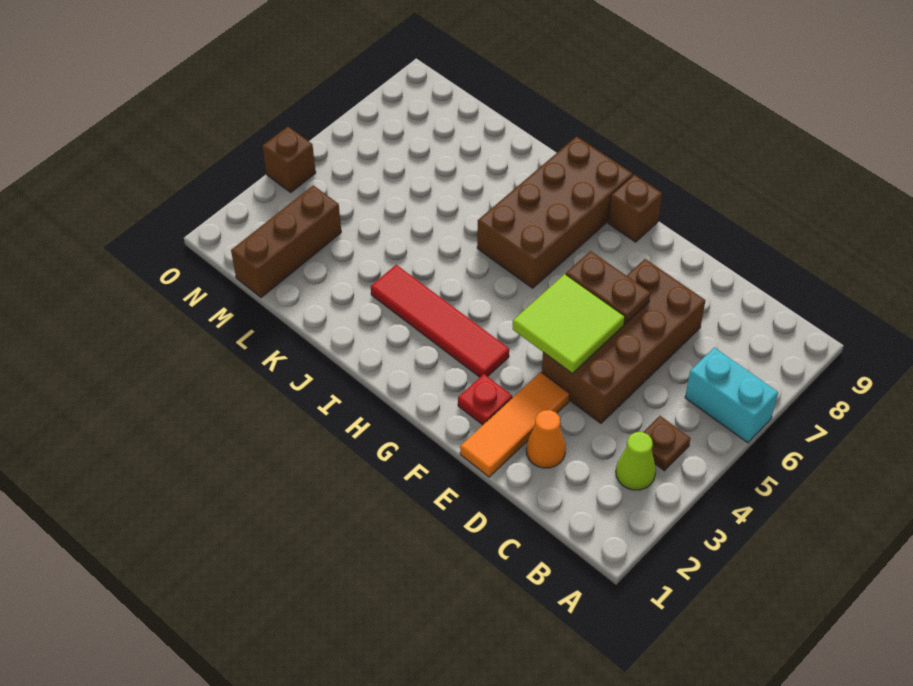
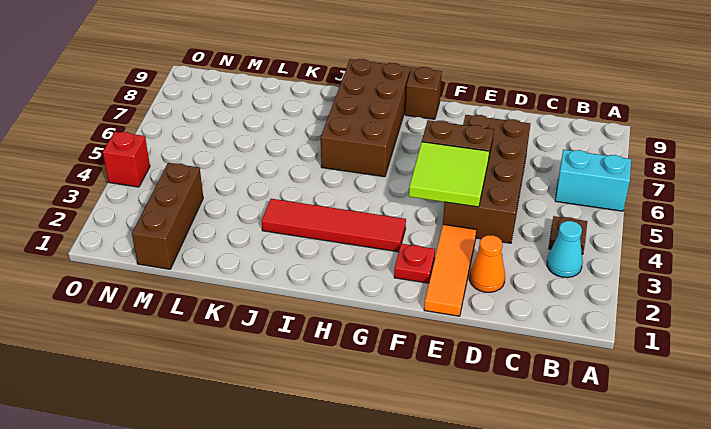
lime 1x1 cone [616,432,656,490] -> cyan 1x1 cone [547,221,583,278]
brown 1x1 brick [262,127,316,192] -> red 1x1 brick [103,132,150,187]

